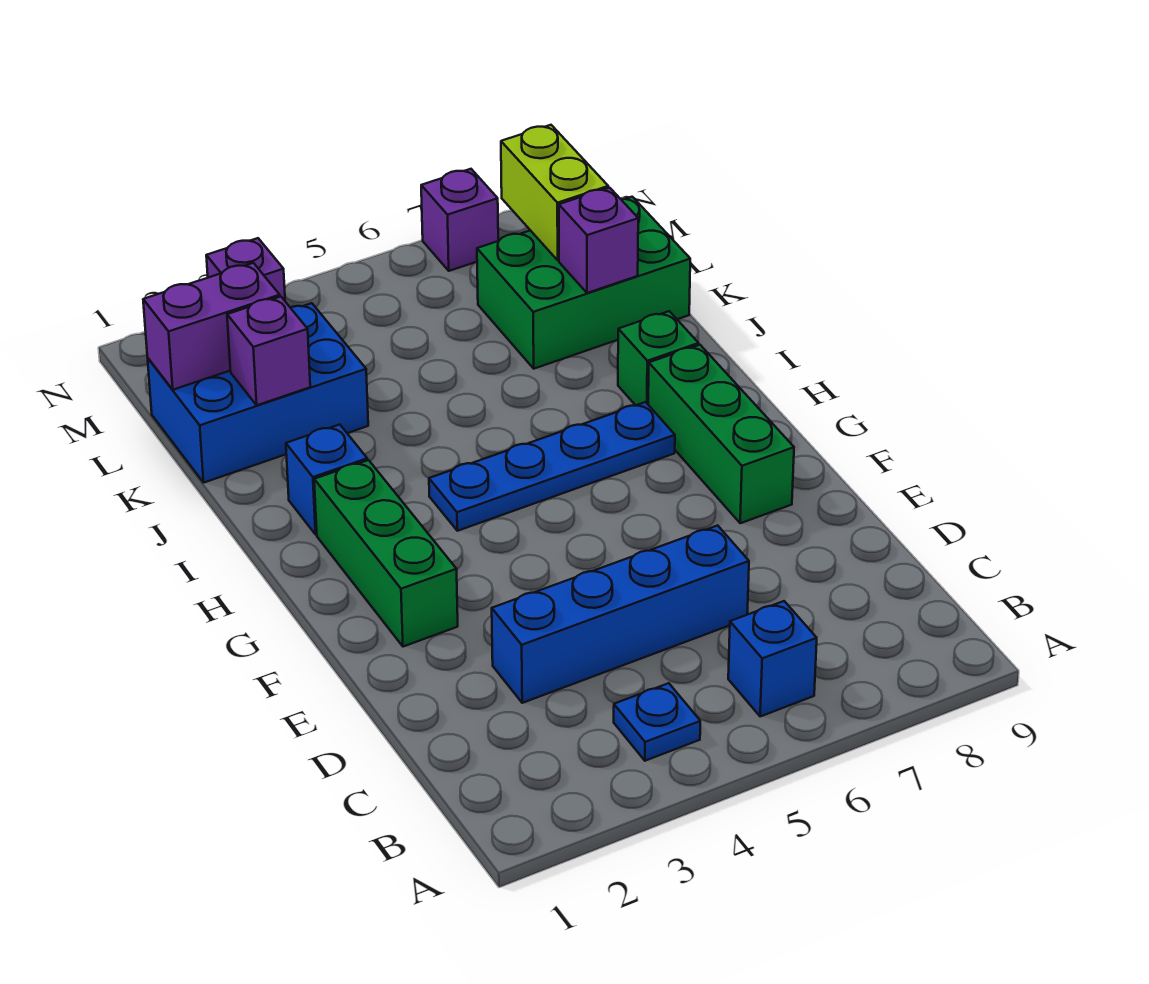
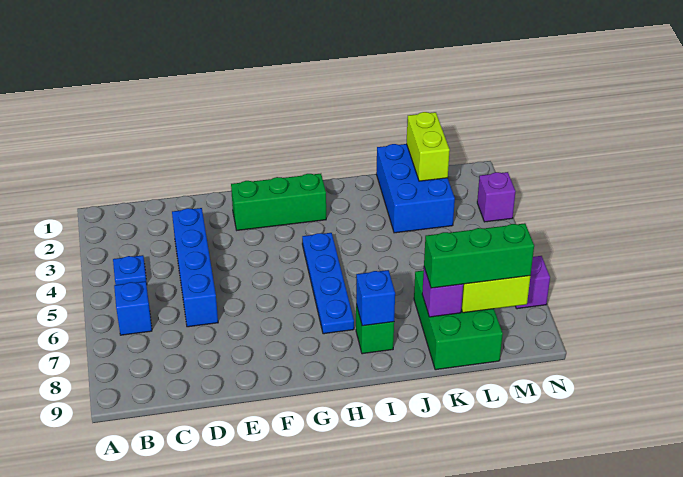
green 1x3 brick [648,345,794,523] -> green 1x3 brick moved to [424,223,534,288]
blue 1x1 brick [286,425,367,534] -> blue 1x1 brick moved to [356,270,395,326]
purple 1x1 brick [227,297,310,405] -> none
purple 1x2 brick [143,263,280,390] -> lime 1x2 brick [407,112,450,181]

